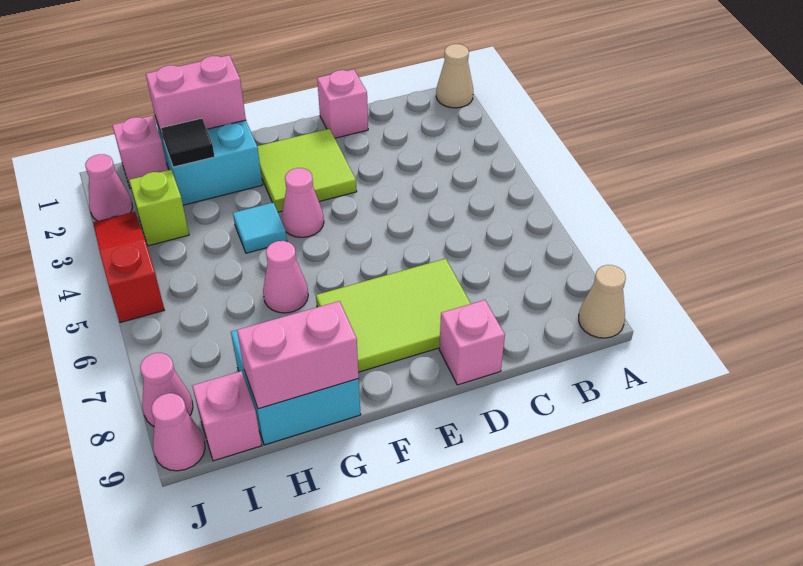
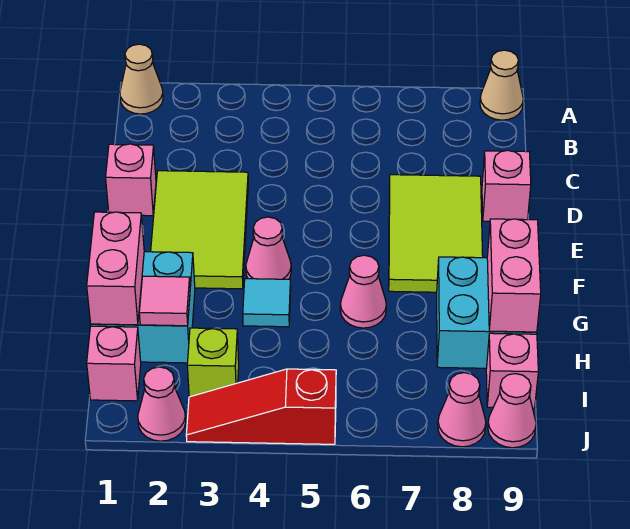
lime 2x2 tile [257,129,357,212] -> lime 2x3 tile [151,171,248,289]
black 1x1 tile [161,118,215,167] -> pink 1x1 tile [139,276,190,326]

